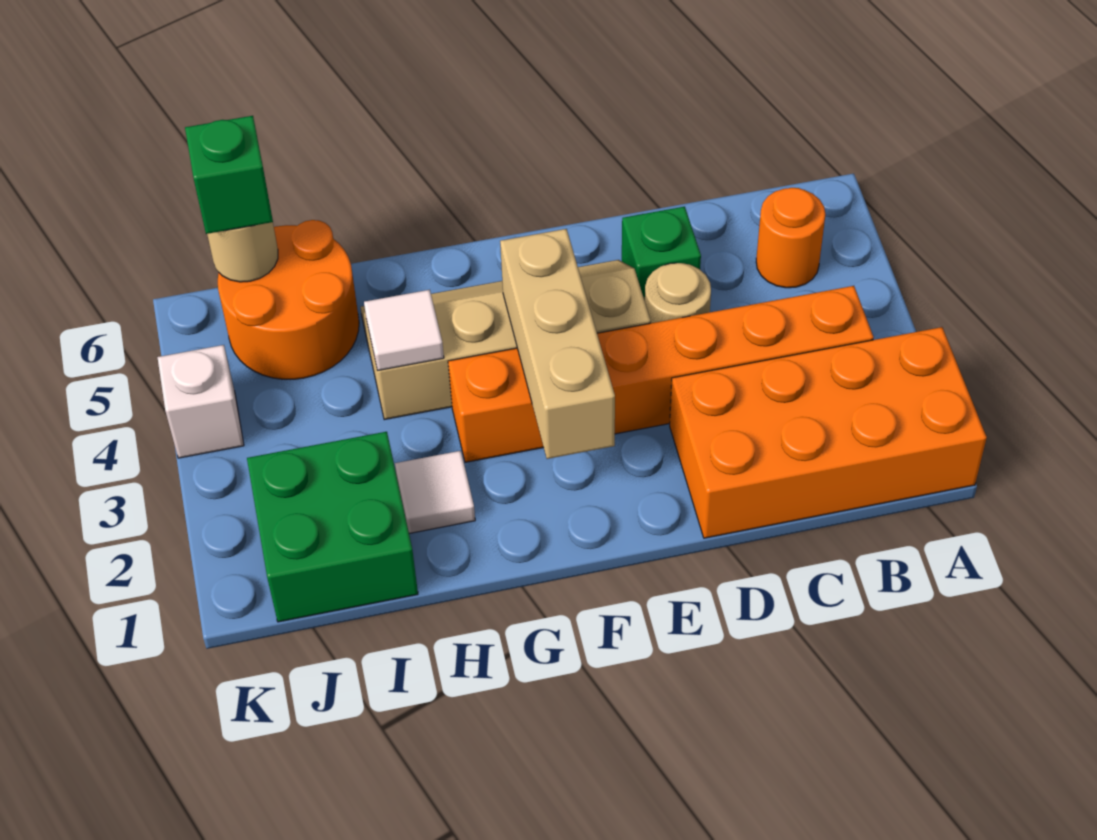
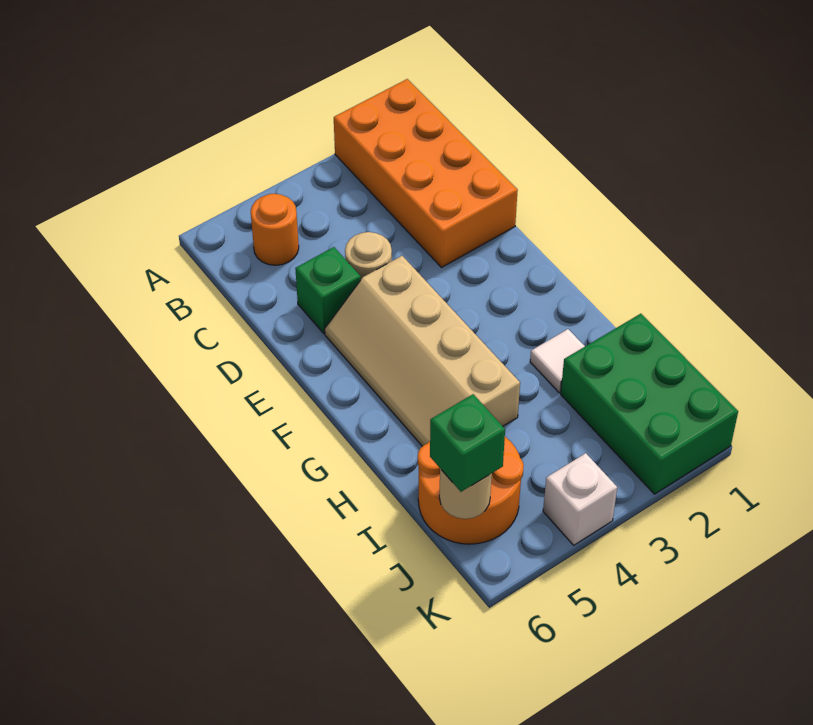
orange 1x6 brick [448,286,874,462] -> none
tan 1x3 brick [500,229,615,459] -> none
white 1x1 tile [364,290,444,371] -> none
green 2x2 brick [247,432,418,622] -> green 2x3 brick [561,314,738,494]

